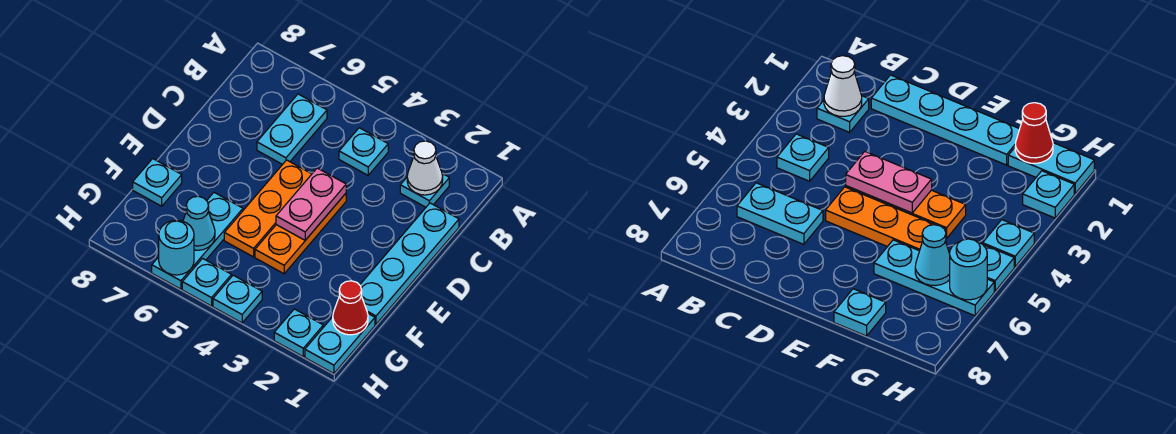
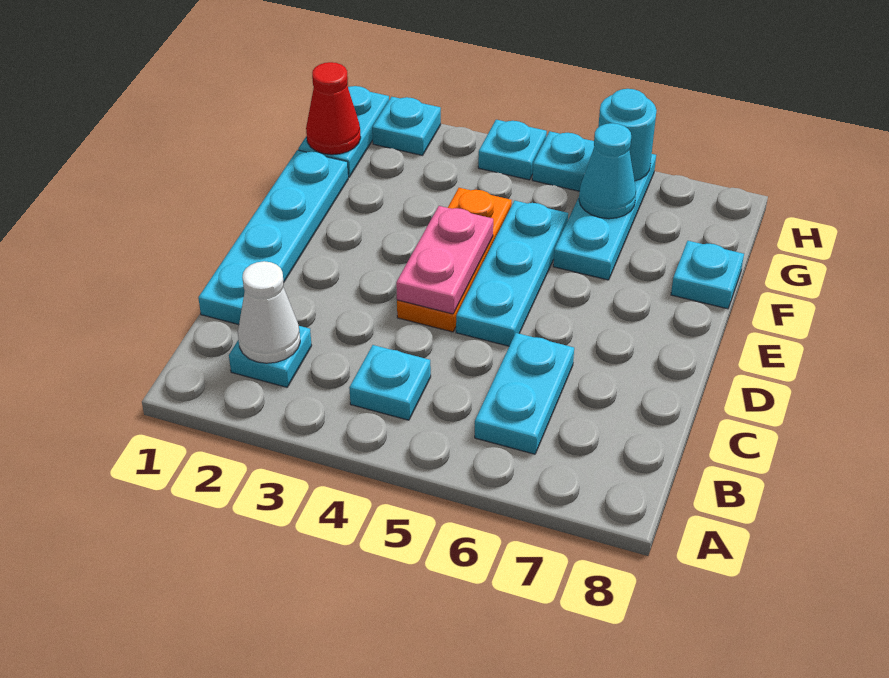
orange 1x3 plate [224,160,311,257] -> cyan 1x3 plate [456,201,568,346]

